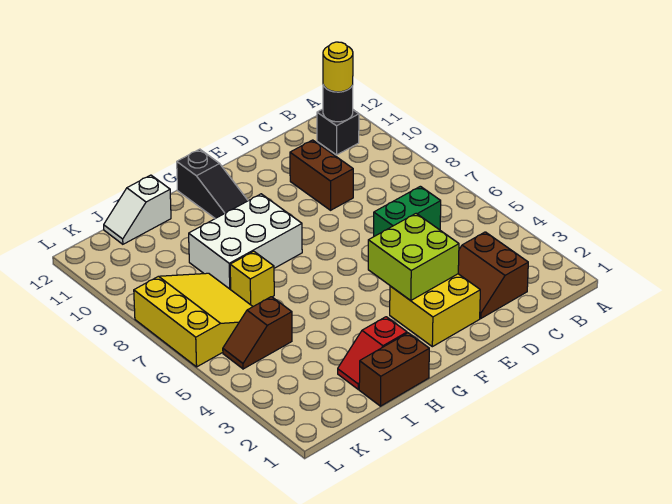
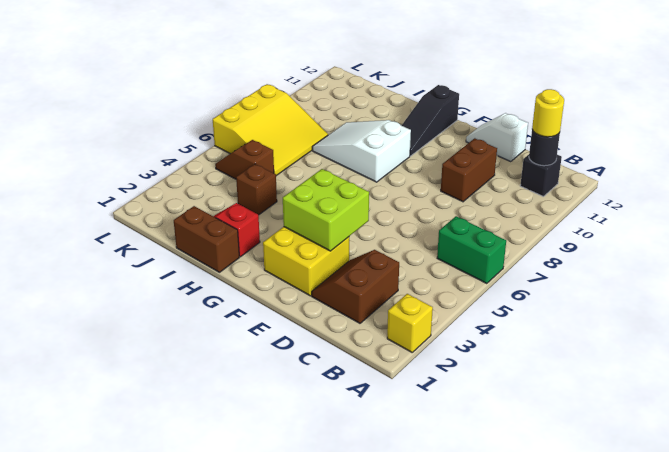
green 1x2 brick [374,186,441,236] -> green 1x2 brick moved to [437,216,506,284]
white 2x3 brick [189,194,302,290] -> white 2x3 slope [312,120,411,182]
none -> brown 1x1 brick [236,164,277,215]
yellow 1x1 brick [230,251,274,306] -> yellow 1x1 brick moved to [387,294,433,352]
white 1x2 slope [104,175,171,244] -> white 1x2 slope moved to [466,113,528,162]

